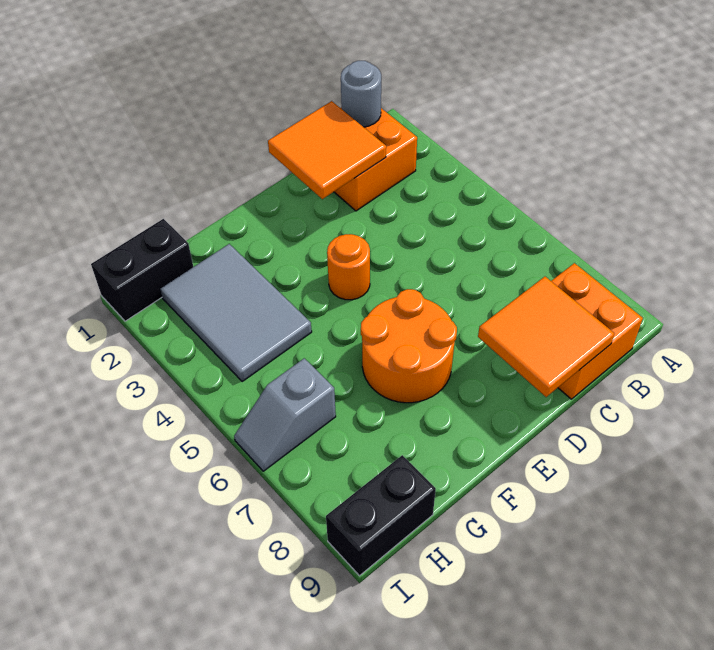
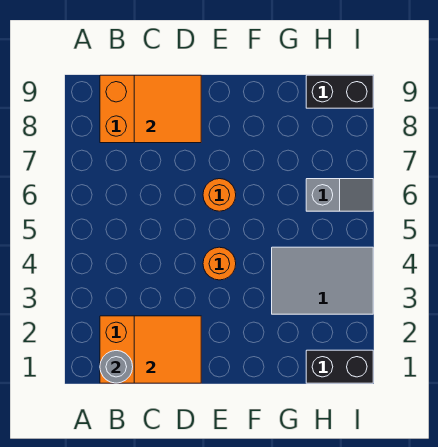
orange 2x2 round brick [361,289,457,403] -> orange 1x1 round brick [203,179,236,211]
grey 2x3 tile [160,244,312,382] -> grey 2x3 tile turned to [272,247,373,314]

